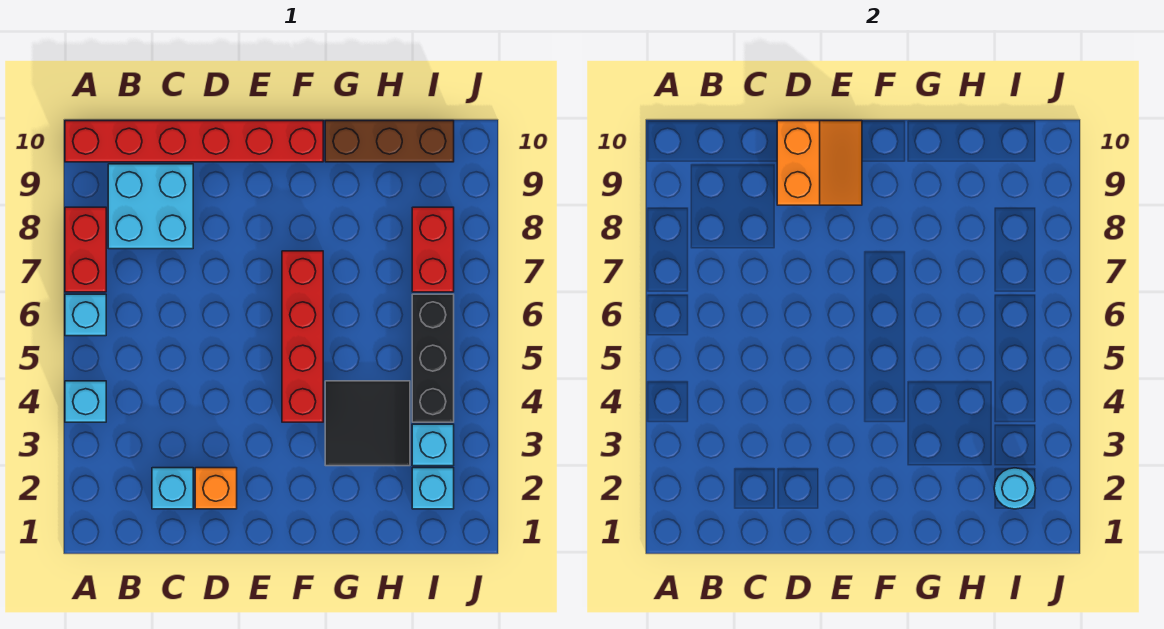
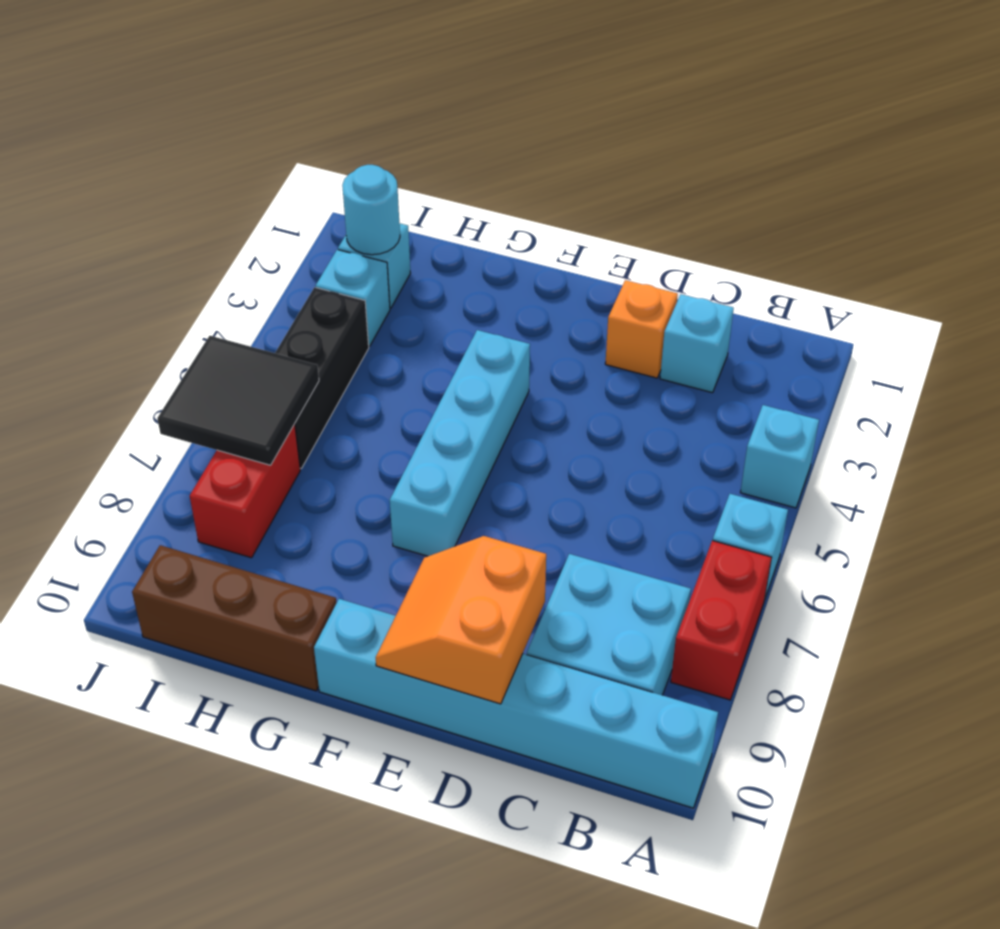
red 1x6 brick [65,121,323,162] -> cyan 1x6 brick [314,599,718,808]
red 1x4 brick [282,251,323,422] -> cyan 1x4 brick [390,330,530,556]
black 2x2 tile [325,381,410,466] -> black 2x2 tile moved to [157,336,319,465]

